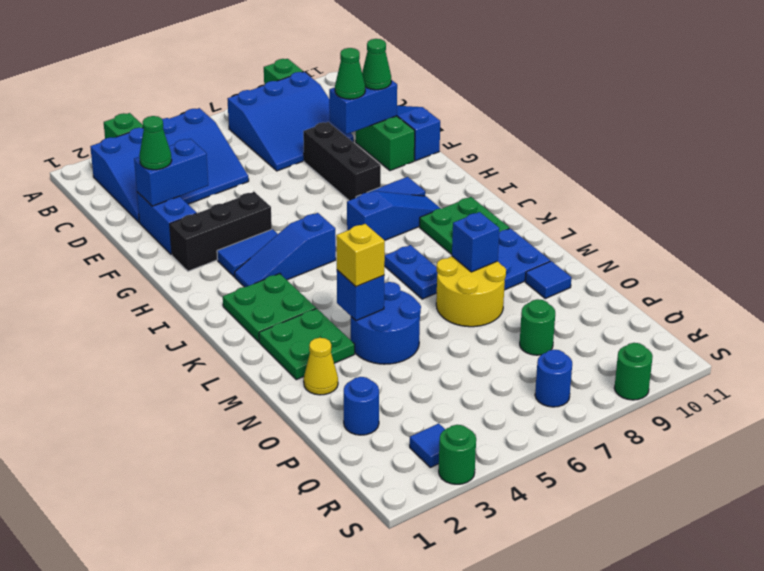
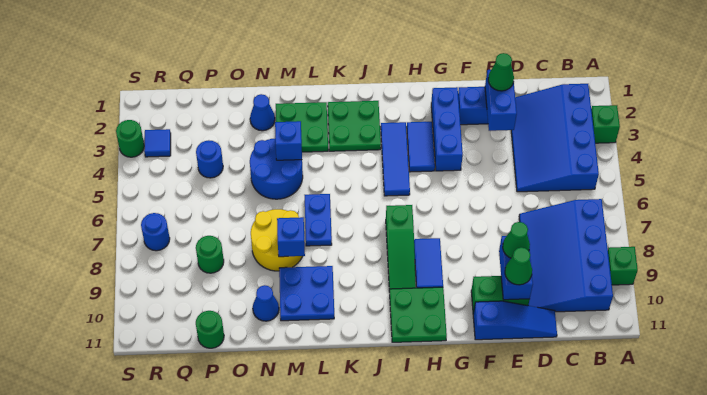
blue 3x3 slope [228,72,354,171] -> blue 3x4 slope [519,199,613,312]
black 1x3 brick [303,122,381,200] -> none
black 1x3 brick [170,192,272,271] -> blue 1x3 brick [431,87,463,171]
blue 1x3 slope [235,213,336,287] -> blue 1x3 tile [381,122,410,196]
blue 1x3 slope [347,191,440,240] -> green 1x3 slope [386,205,416,291]
green 2x2 plate [420,197,509,255] -> green 2x2 plate moved to [389,287,447,342]
blue 1x2 plate [384,245,437,299] -> blue 1x2 plate turned to [305,194,332,246]
yellow 1x1 brick [336,224,385,287] -> none
yellow 1x1 cone [304,338,338,395] -> blue 1x1 cone [250,94,275,131]
blue 1x1 tile [525,261,571,299] -> blue 1x1 cone [253,285,279,321]
blue 1x1 round brick [344,377,379,435] -> blue 1x1 round brick moved to [196,140,223,178]
green 1x1 round brick [614,343,653,400] -> green 1x1 round brick moved to [196,311,224,348]

